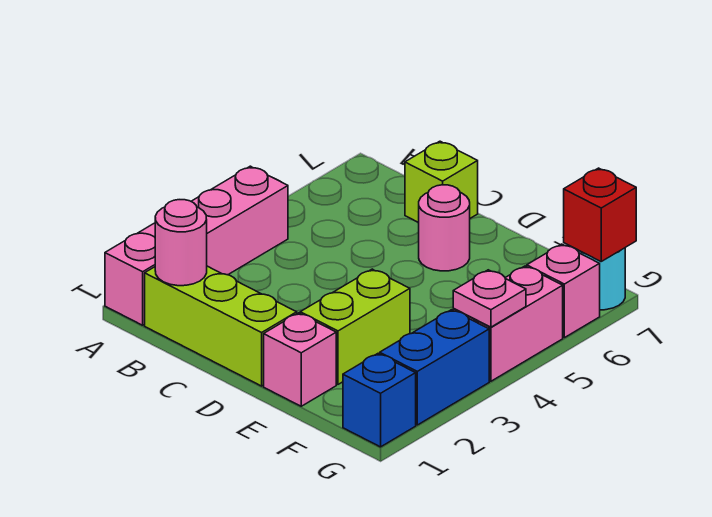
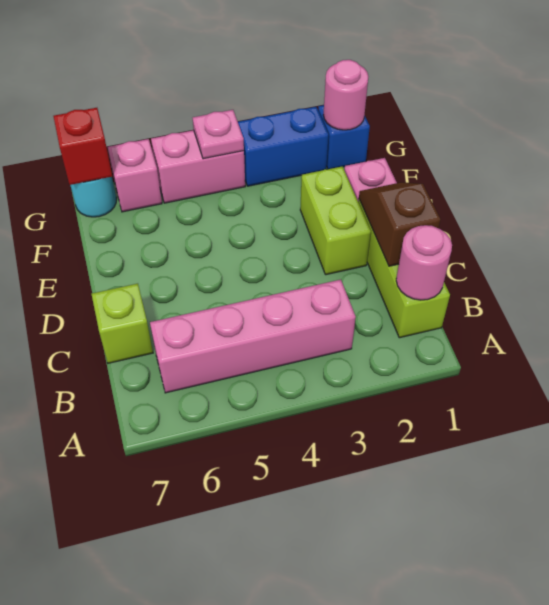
pink 1x4 brick [105,166,288,325] -> pink 1x4 brick moved to [150,280,356,393]
none -> brown 1x2 slope [359,182,440,266]
pink 1x1 round brick [419,185,470,271] -> pink 1x1 round brick moved to [324,60,368,130]
lime 1x2 brick [300,269,410,384] -> lime 1x2 brick turned to [300,167,371,275]

